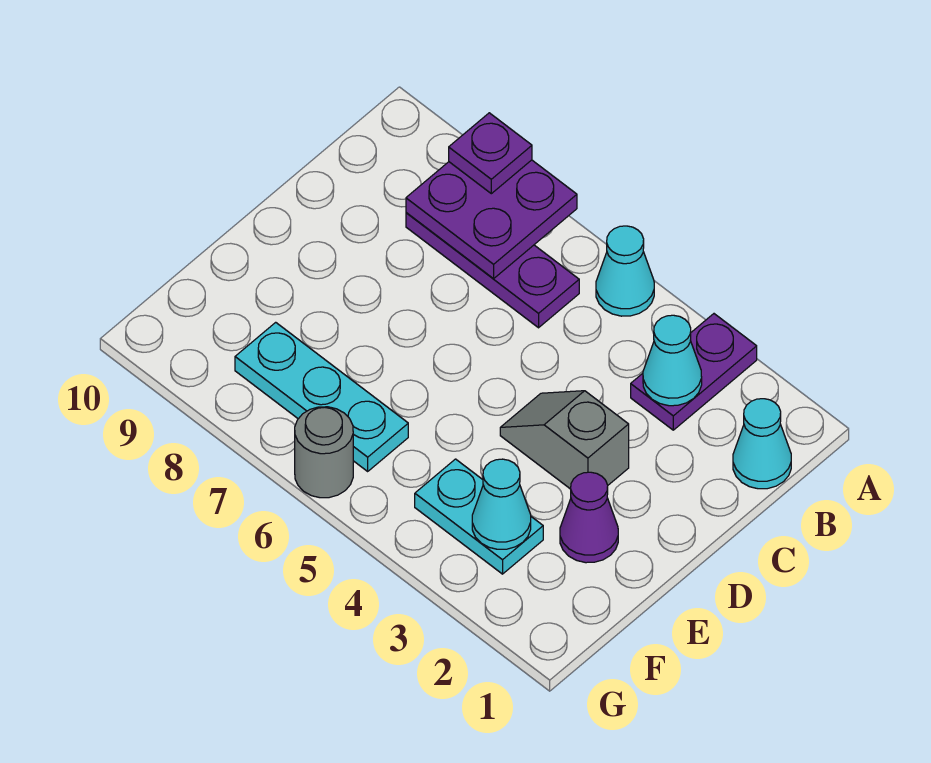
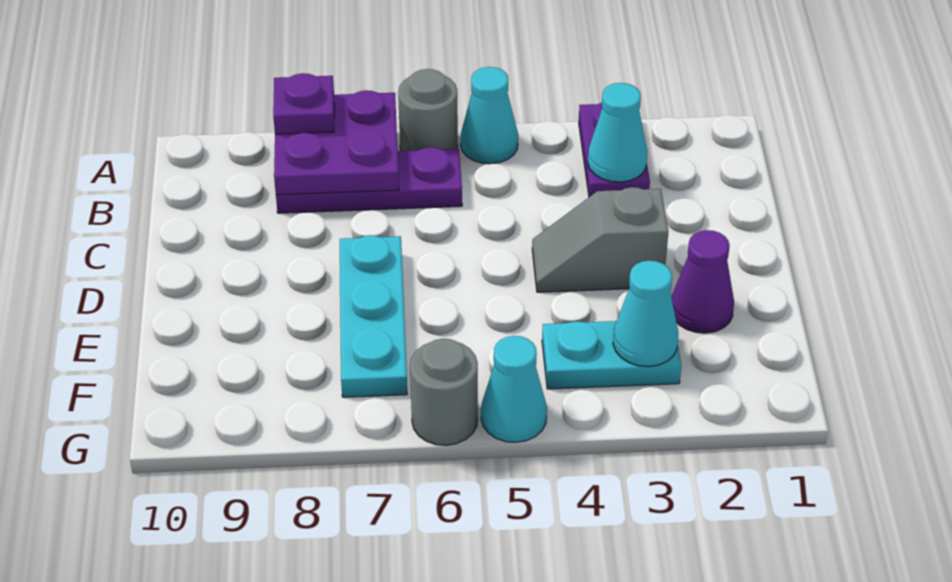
none -> grey 1x1 round brick [398,69,458,151]
cyan 1x1 cone [733,399,791,489] -> cyan 1x1 cone moved to [481,336,547,442]
cyan 1x3 plate [235,322,408,471] -> cyan 1x3 plate turned to [340,235,407,397]

